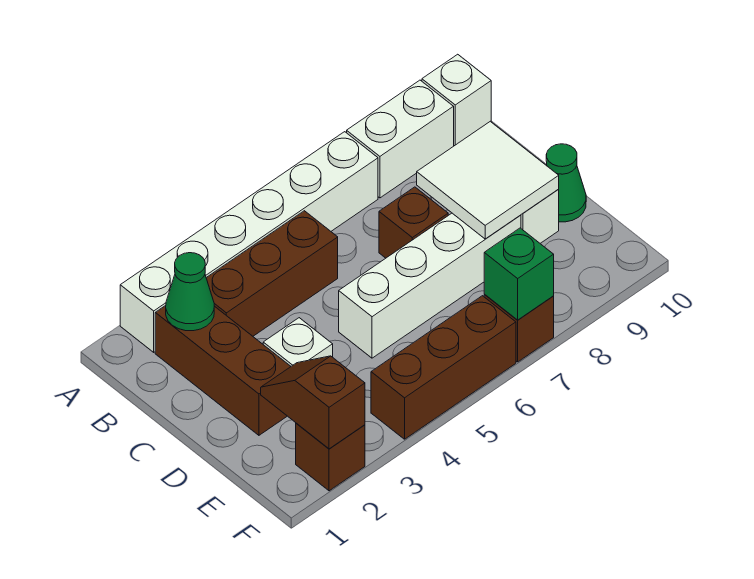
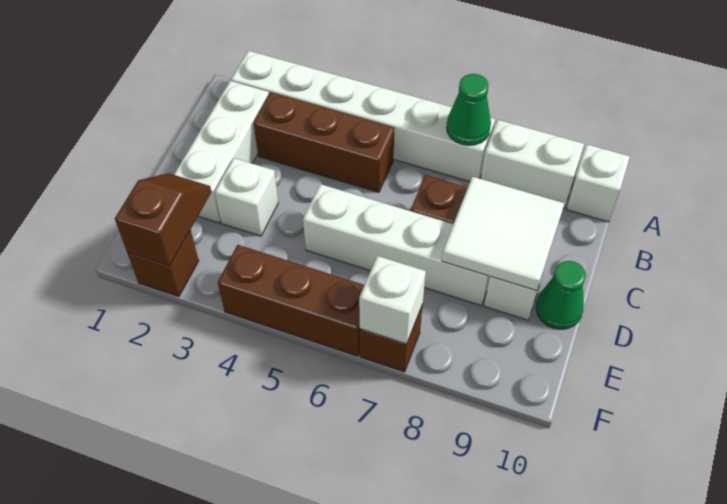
brown 1x3 brick [155,306,291,435] -> white 1x3 brick [174,81,269,223]
green 1x1 cone [166,253,214,331] -> green 1x1 cone moved to [446,74,491,145]
green 1x1 brick [484,228,554,320] -> white 1x1 brick [359,256,426,344]

